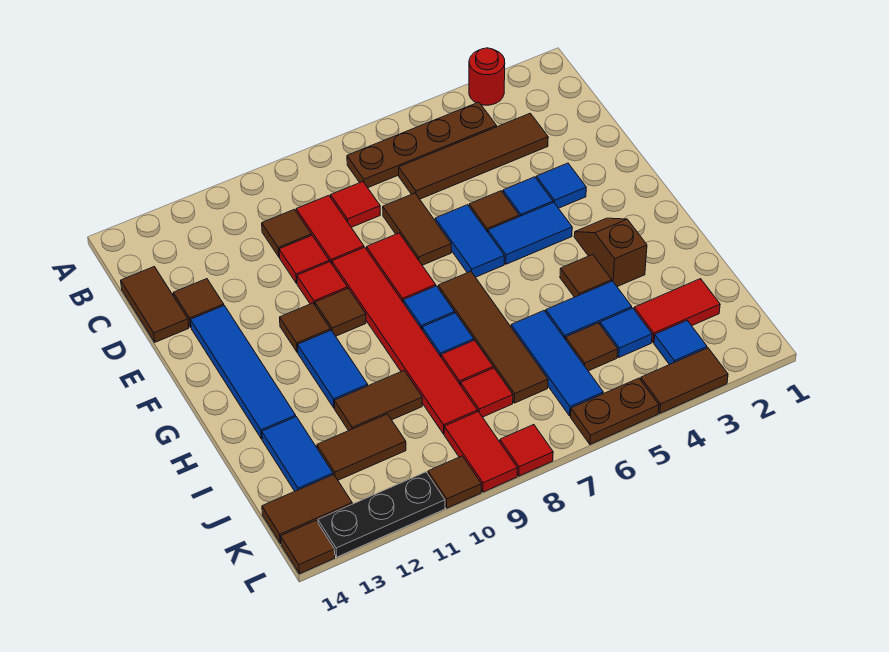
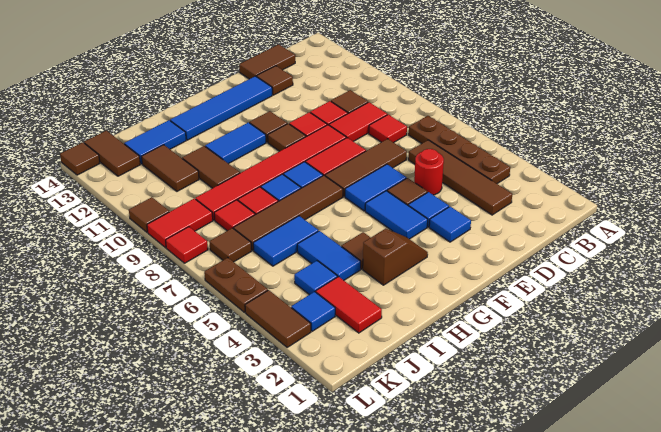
red 1x1 round brick [469,48,505,105] -> red 1x1 round brick moved to [414,149,444,195]
brown 1x2 tile [383,193,451,265] -> brown 1x3 tile [325,139,407,197]
blue 1x3 tile [511,311,603,416] -> blue 1x2 tile [253,216,318,266]
brown 1x1 tile [566,323,618,371] -> brown 1x1 tile moved to [209,228,252,262]
black 1x3 plate [318,472,445,557] -> none

